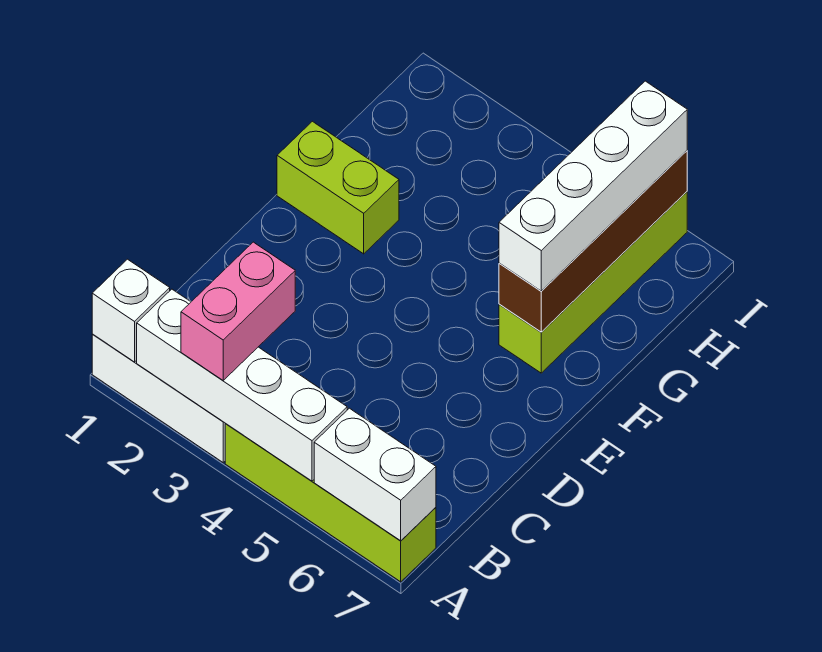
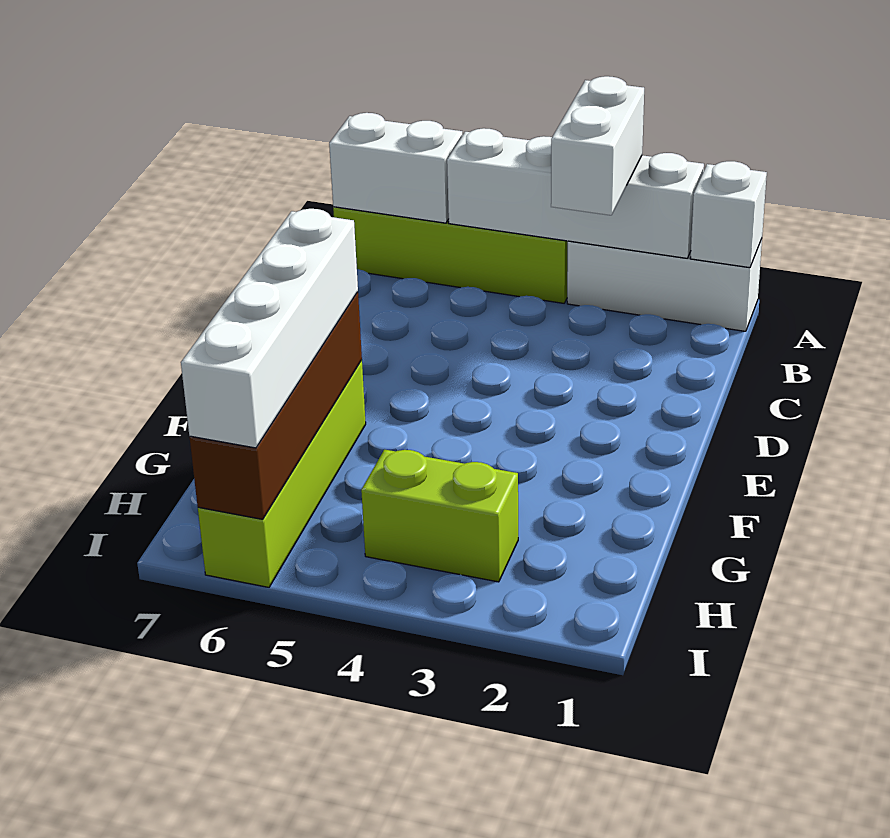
pink 1x2 brick [181,242,295,380] -> white 1x2 brick [551,76,644,215]
lime 1x2 brick [277,121,399,254] -> lime 1x2 brick moved to [361,449,518,582]

